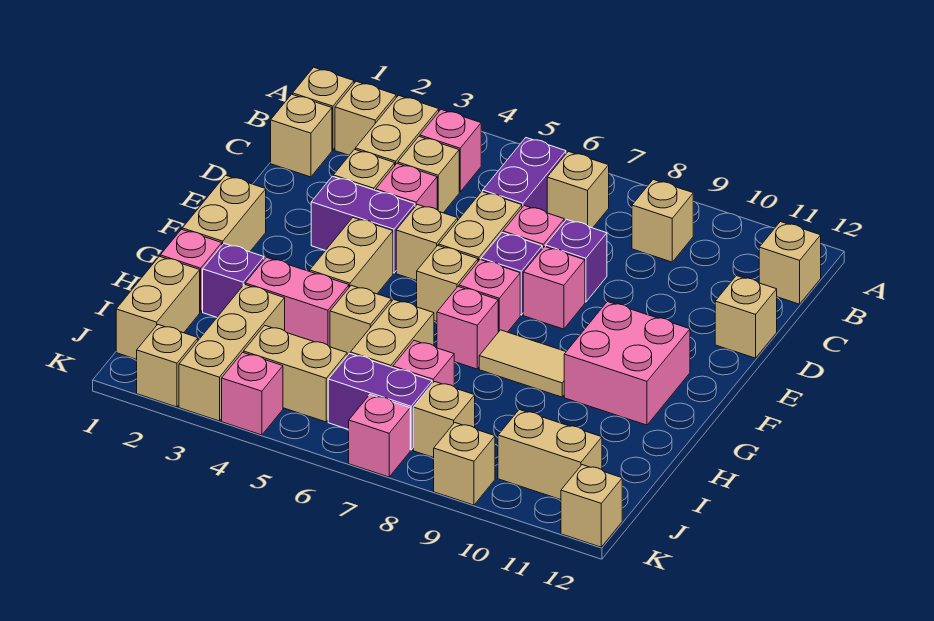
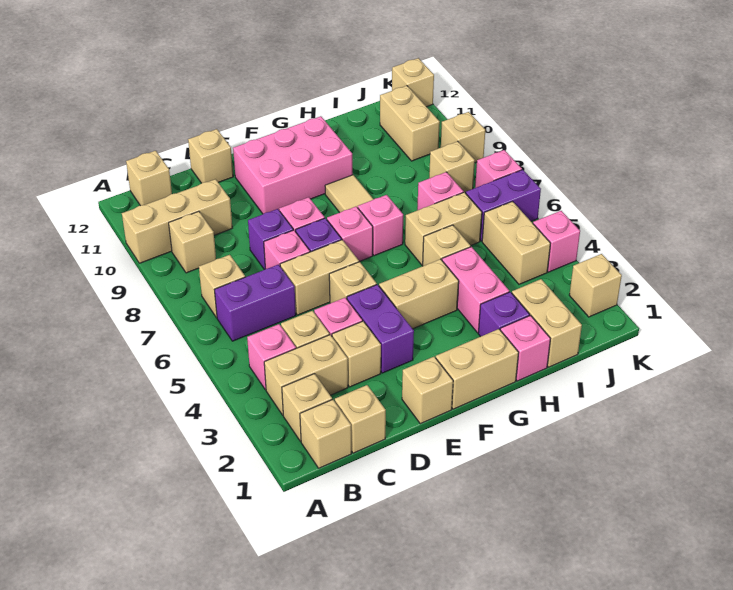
tan 1x1 brick [417,246,478,321] -> tan 1x1 brick moved to [402,357,453,424]
pink 2x2 brick [564,302,690,425] -> pink 2x3 brick [233,116,353,214]
tan 1x2 brick [116,256,200,359] -> tan 1x2 brick turned to [512,279,582,367]
tan 1x3 brick [179,284,285,421] -> tan 1x3 brick moved to [122,179,232,263]
purple 1x2 brick [328,353,432,450] -> purple 1x2 brick turned to [466,170,541,241]

